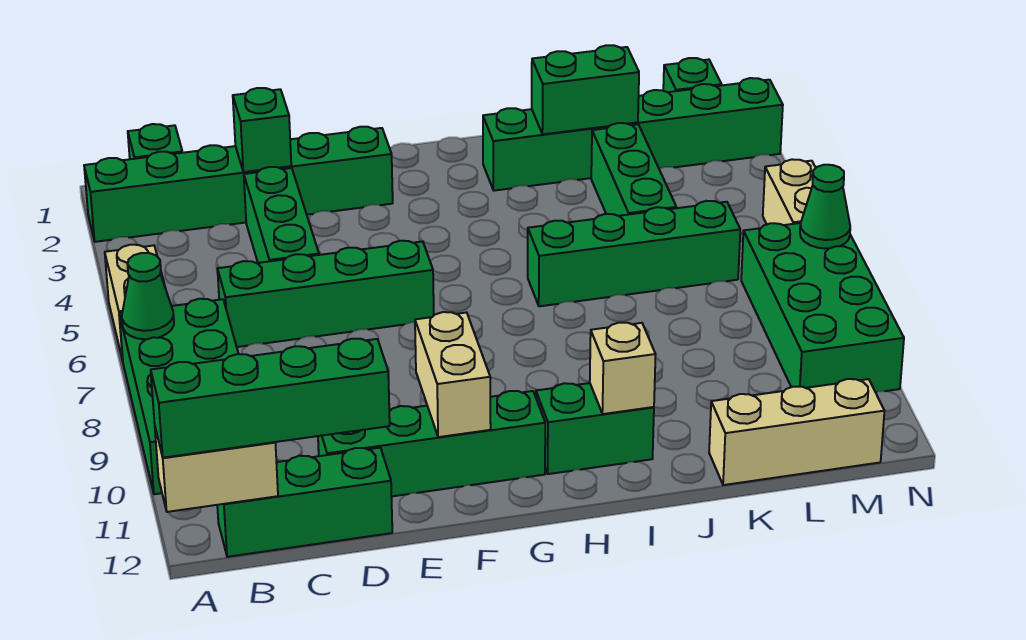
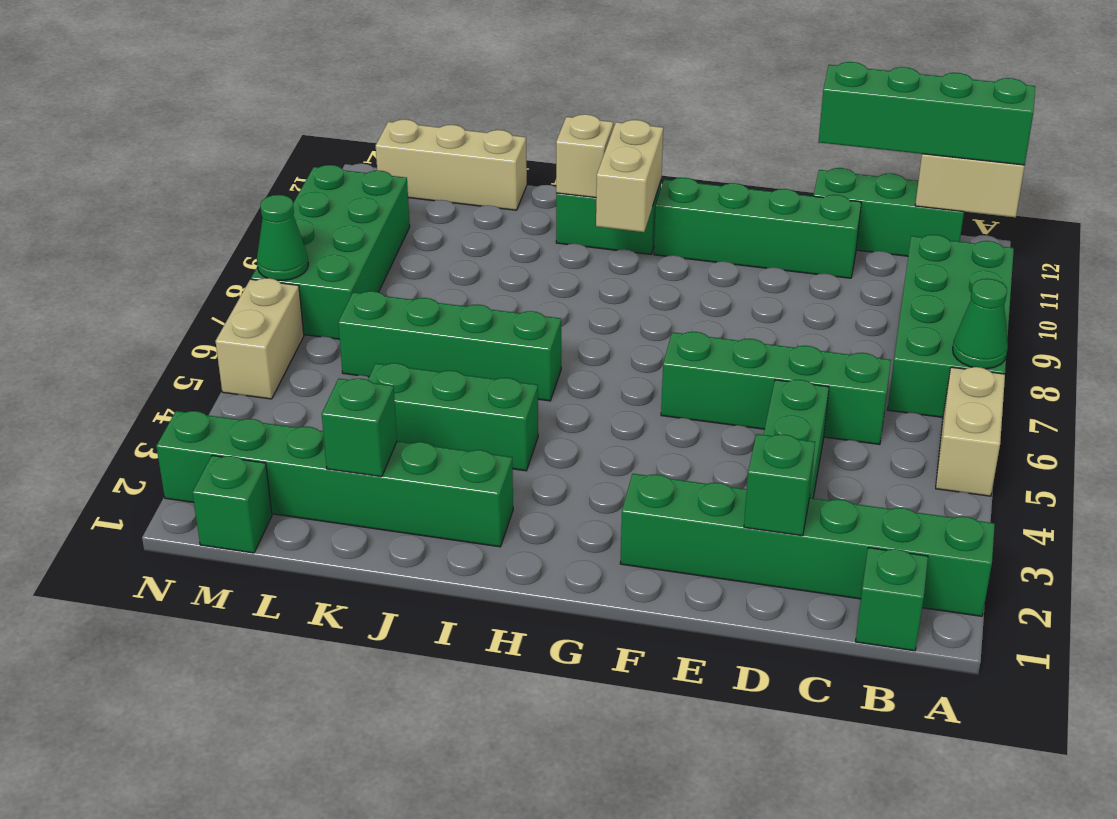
tan 1x2 brick [415,312,491,437] -> tan 1x2 brick moved to [596,120,663,232]
green 1x2 brick [532,45,639,134] -> green 1x1 brick [322,378,397,477]
green 1x3 brick [591,123,676,216] -> green 1x3 brick turned to [368,363,538,471]

